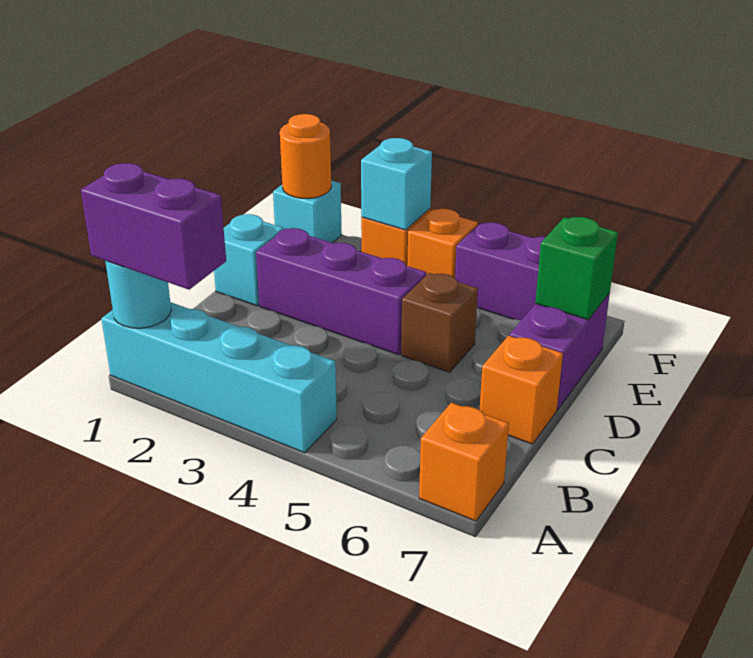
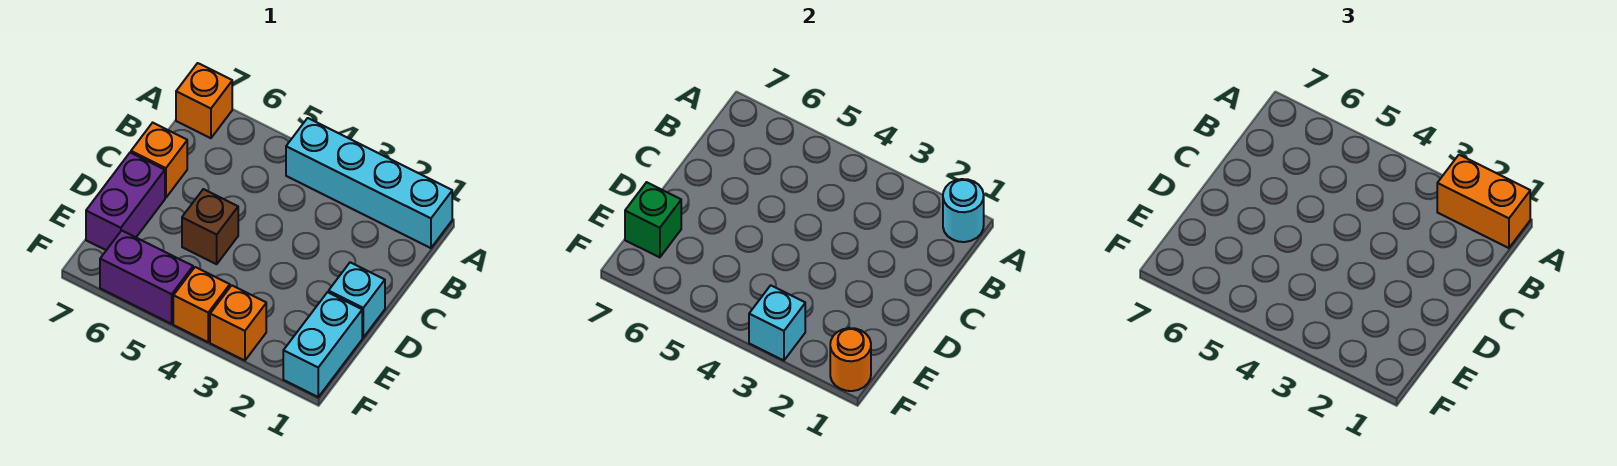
purple 1x2 brick [81,163,226,290] -> orange 1x2 brick [1437,155,1530,248]
purple 1x3 brick [256,228,426,355] -> none
cyan 1x1 brick [273,180,342,243] -> cyan 1x2 brick [283,292,362,397]

